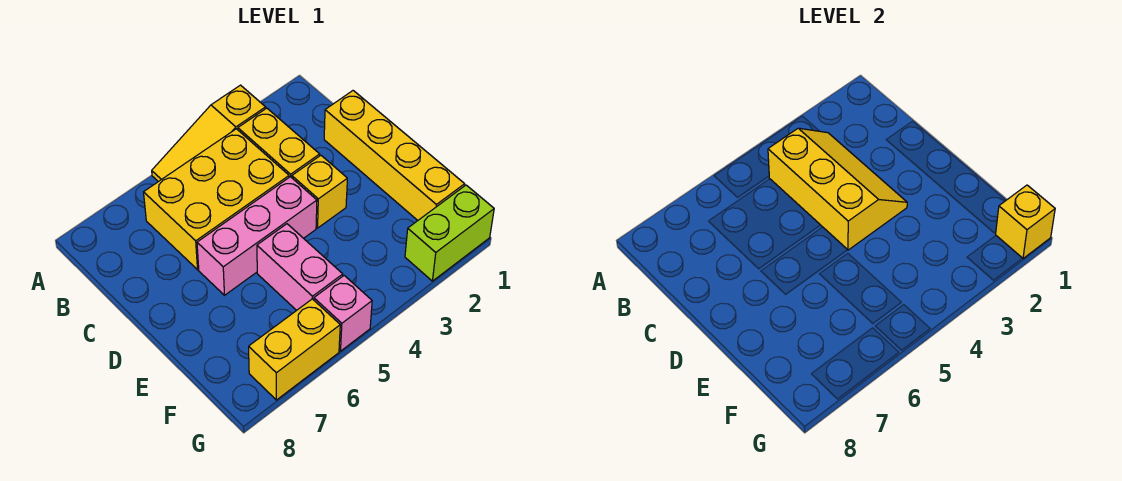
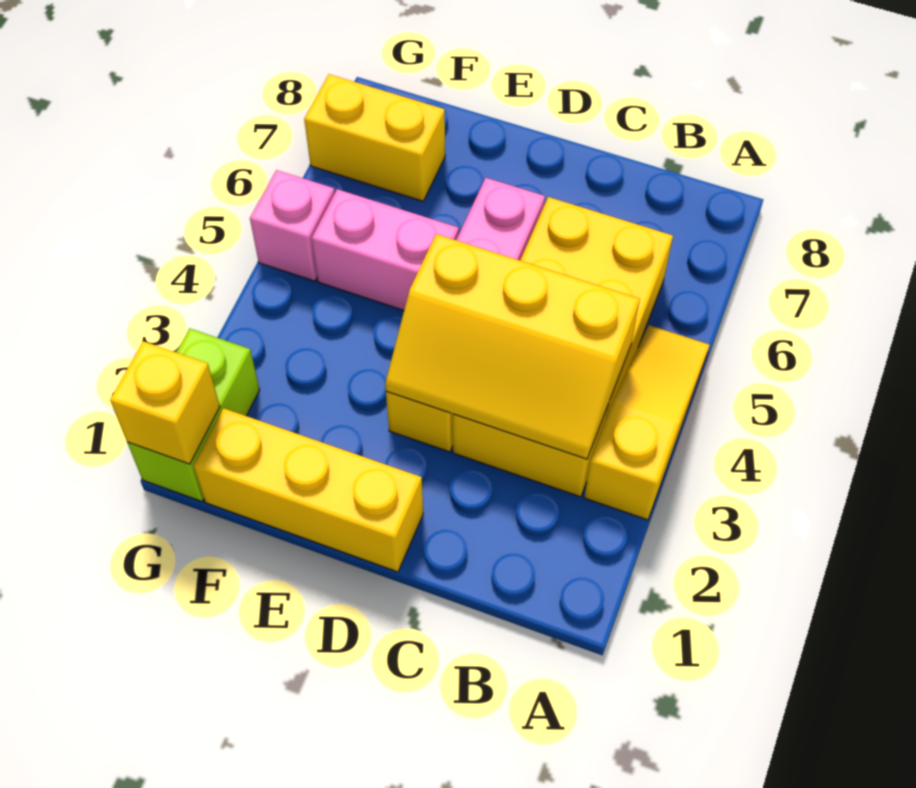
yellow 1x4 brick [324,91,465,220] -> yellow 1x3 brick [193,408,423,572]
yellow 1x2 brick [249,299,340,400] -> yellow 1x2 brick turned to [304,74,445,201]

